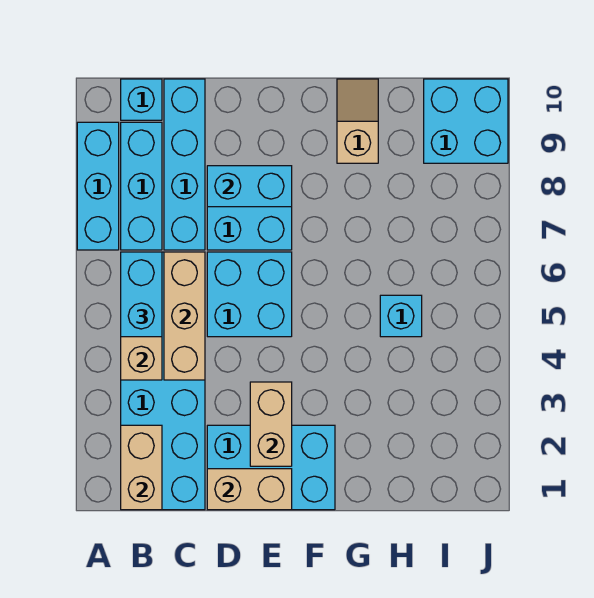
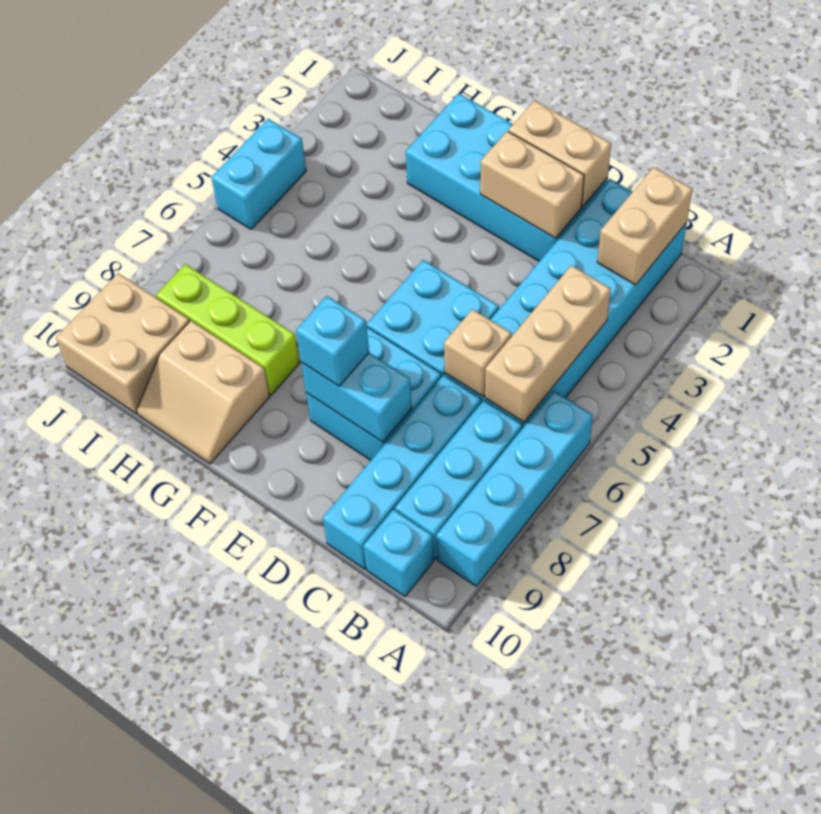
cyan 1x3 brick [77,122,119,250] -> cyan 1x4 brick [436,391,593,586]
cyan 1x2 brick [121,252,162,337] -> cyan 1x2 brick moved to [211,119,306,229]
tan 1x3 brick [164,252,205,380] -> tan 1x1 brick [444,309,512,397]
cyan 2x3 brick [207,425,335,510] -> cyan 2x4 brick [406,93,608,261]
tan 1x2 brick [250,382,292,466] -> tan 1x2 brick turned to [480,131,584,238]
none -> lime 1x3 brick [156,264,300,395]
tan 1x2 slope [337,79,378,163] -> tan 2x2 slope [137,321,270,464]
cyan 1x1 brick [380,295,422,337] -> cyan 1x1 brick moved to [296,296,369,386]
cyan 2x2 brick [424,79,508,163] -> tan 2x2 brick [56,273,190,414]

